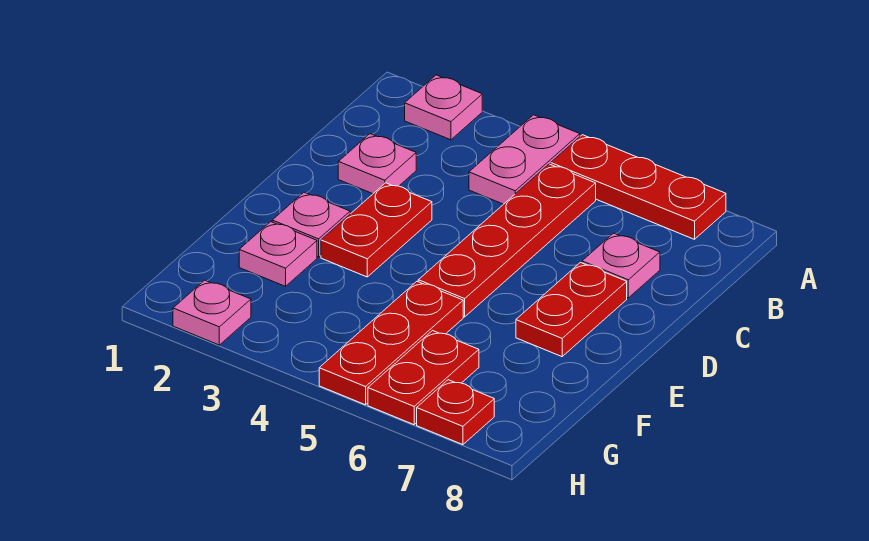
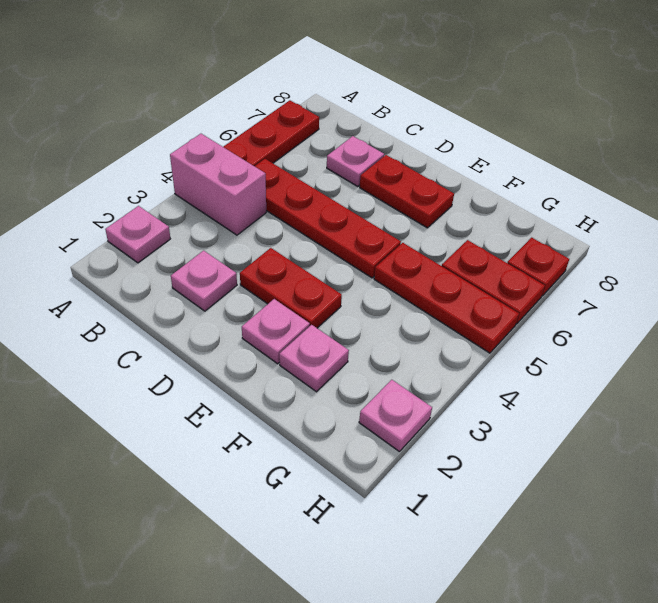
pink 1x2 plate [469,115,580,204] -> pink 1x2 brick [170,134,266,235]

